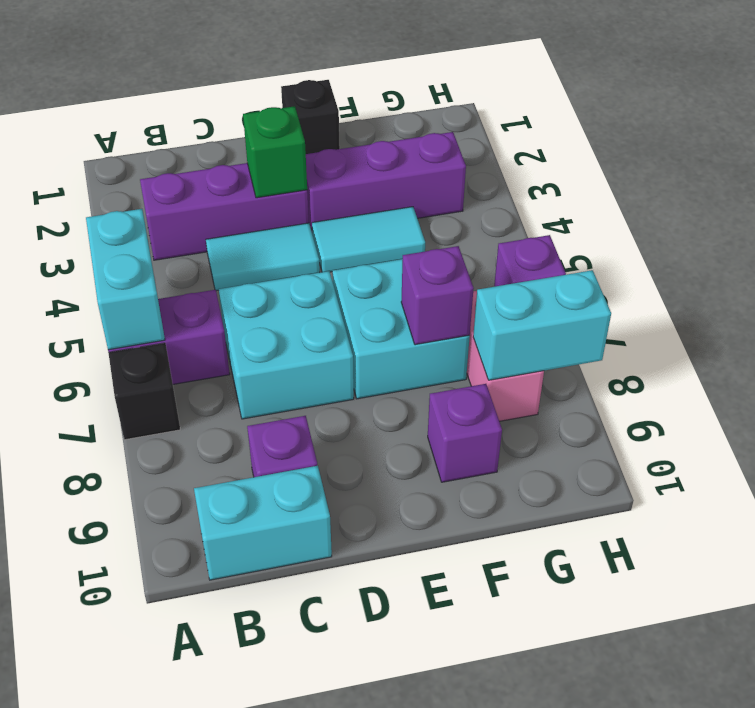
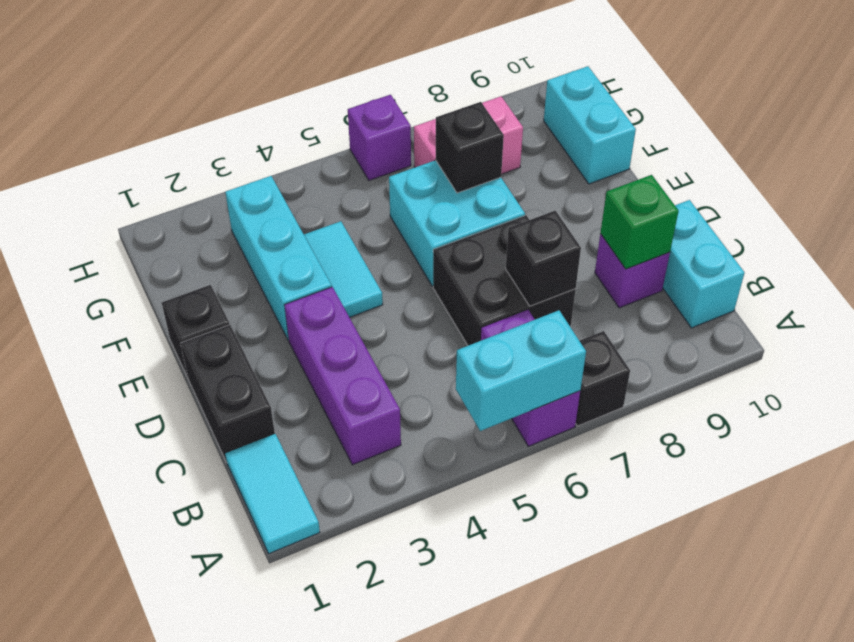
none -> black 1x2 brick [180,325,275,462]
cyan 1x2 tile [206,223,320,291] -> cyan 1x2 tile moved to [225,434,320,554]
cyan 2x2 brick [219,271,354,419] -> black 2x2 brick [433,215,576,346]
none -> black 1x1 brick [506,211,581,306]
green 1x1 brick [243,106,307,198] -> green 1x1 brick moved to [600,175,678,269]
purple 1x3 brick [306,132,466,231] -> cyan 1x3 brick [225,176,332,340]
purple 1x1 brick [401,246,474,345] -> black 1x1 brick [436,102,504,193]
purple 1x1 brick [428,384,502,482] -> none
cyan 1x2 brick [473,270,611,380] -> cyan 1x2 brick moved to [544,66,636,184]

